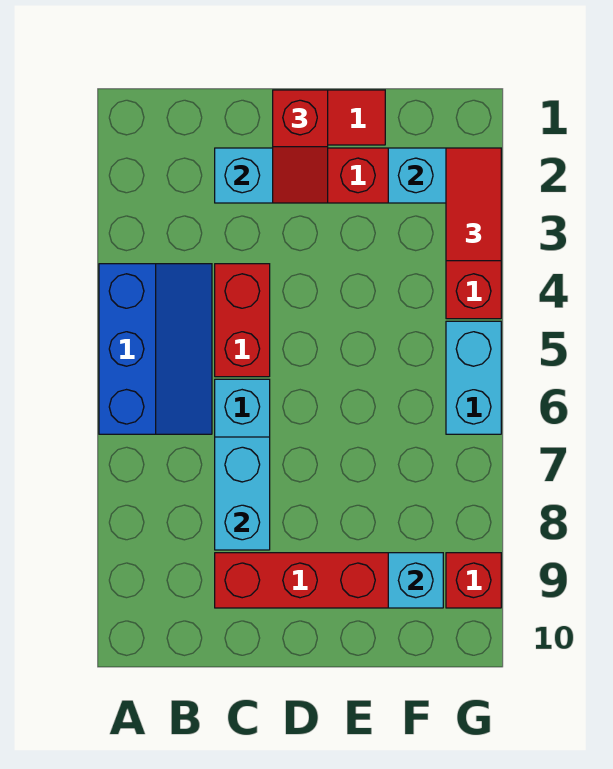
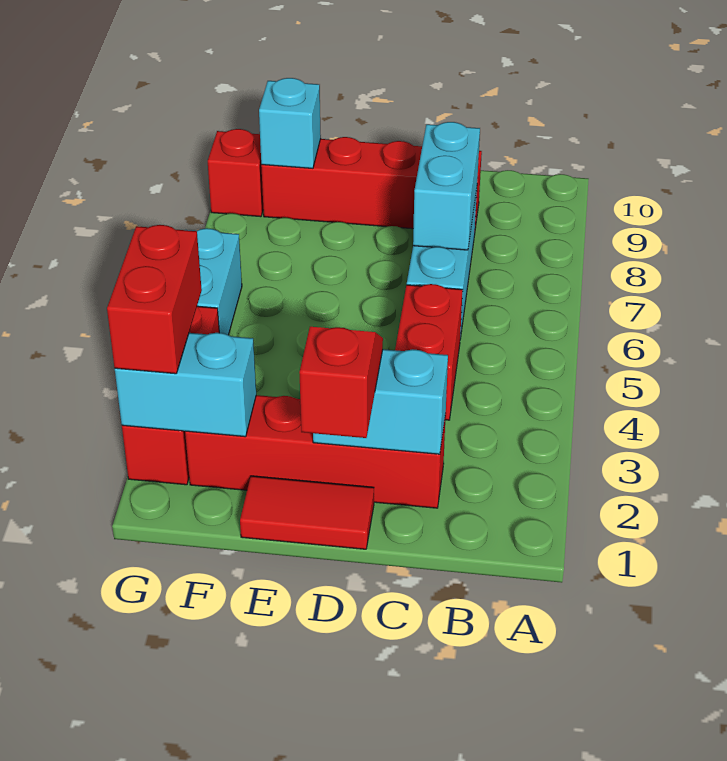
blue 2x3 slope [99,264,212,434] -> none
red 1x2 tile [446,148,501,261] -> red 1x2 brick [107,225,202,374]

